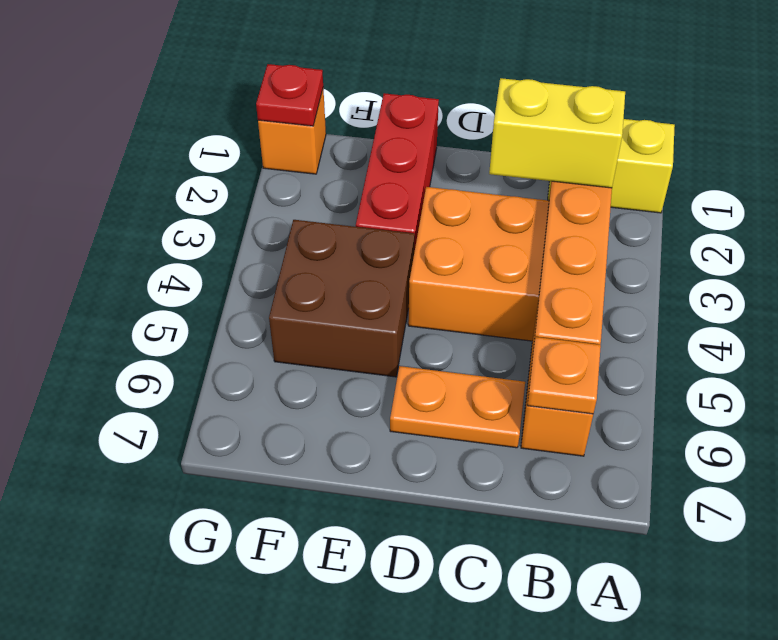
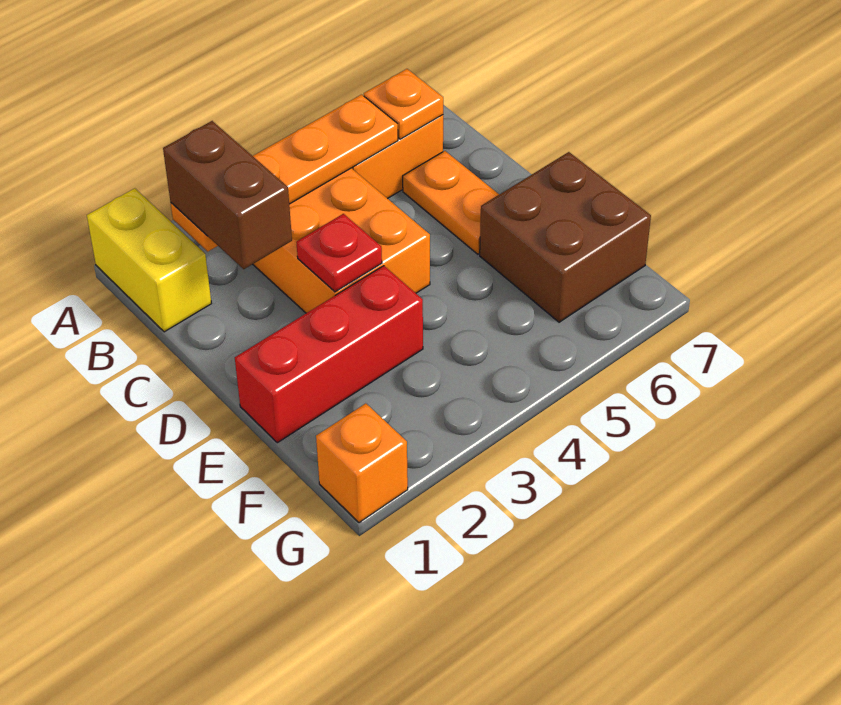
yellow 1x2 brick [489,78,625,188] -> brown 1x2 brick [163,121,292,269]
brown 2x2 brick [269,220,415,377] -> brown 2x2 brick moved to [480,152,651,322]
red 1x1 plate [256,64,323,126] -> red 1x1 plate moved to [296,214,382,292]

